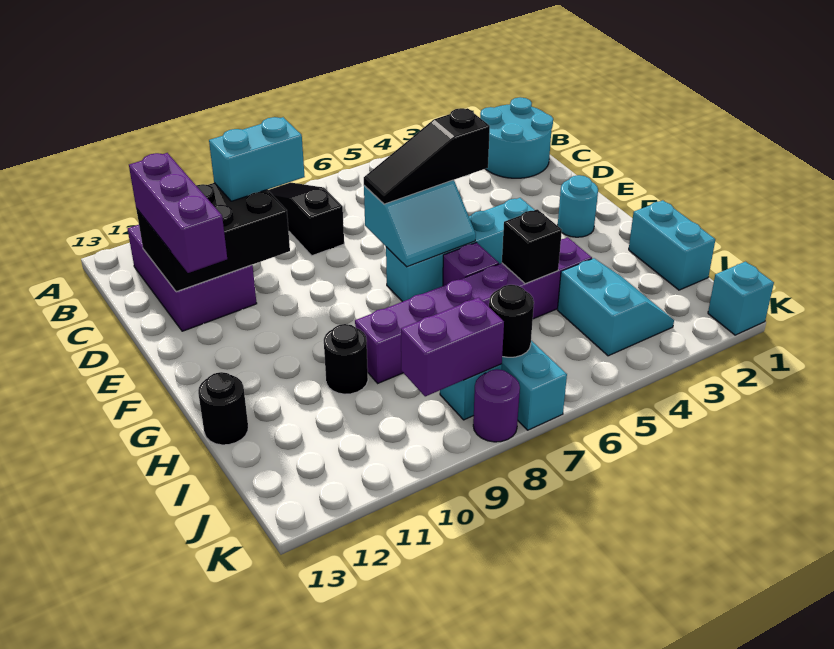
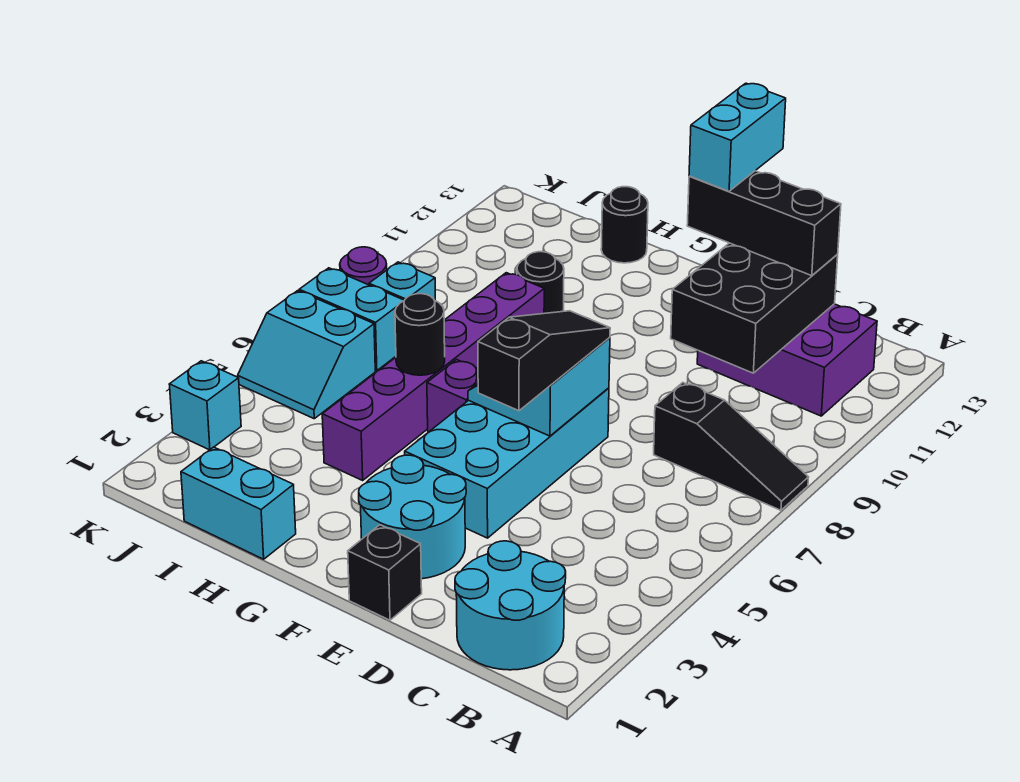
cyan 1x2 brick [209,117,305,201] -> cyan 1x2 brick moved to [689,83,786,191]
purple 1x3 brick [129,153,227,273] -> black 1x3 brick [687,171,841,276]
cyan 1x1 round brick [558,175,598,237] -> cyan 2x2 round brick [359,455,466,579]
cyan 1x4 brick [386,198,534,302] -> cyan 2x4 brick [405,388,609,538]
black 1x1 brick [502,209,562,284] -> black 1x1 brick moved to [348,525,422,620]
cyan 2x2 slope [558,258,674,356] -> cyan 2x2 slope moved to [238,291,375,419]
black 1x1 round brick [489,285,534,357] -> black 1x1 round brick moved to [395,294,445,375]
purple 1x2 brick [401,297,504,396] -> none
cyan 1x1 brick [708,262,774,335] -> cyan 1x1 brick moved to [169,361,241,450]

